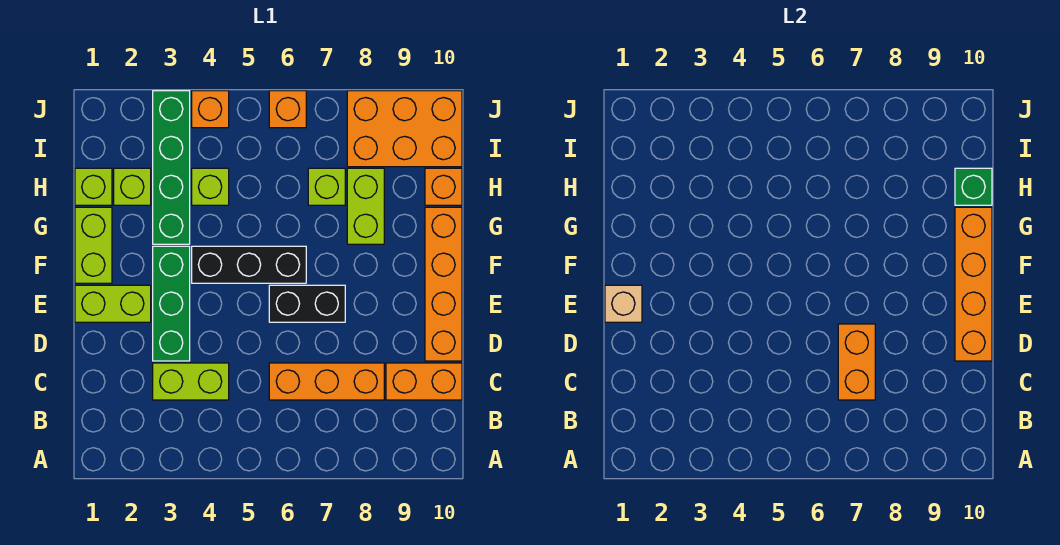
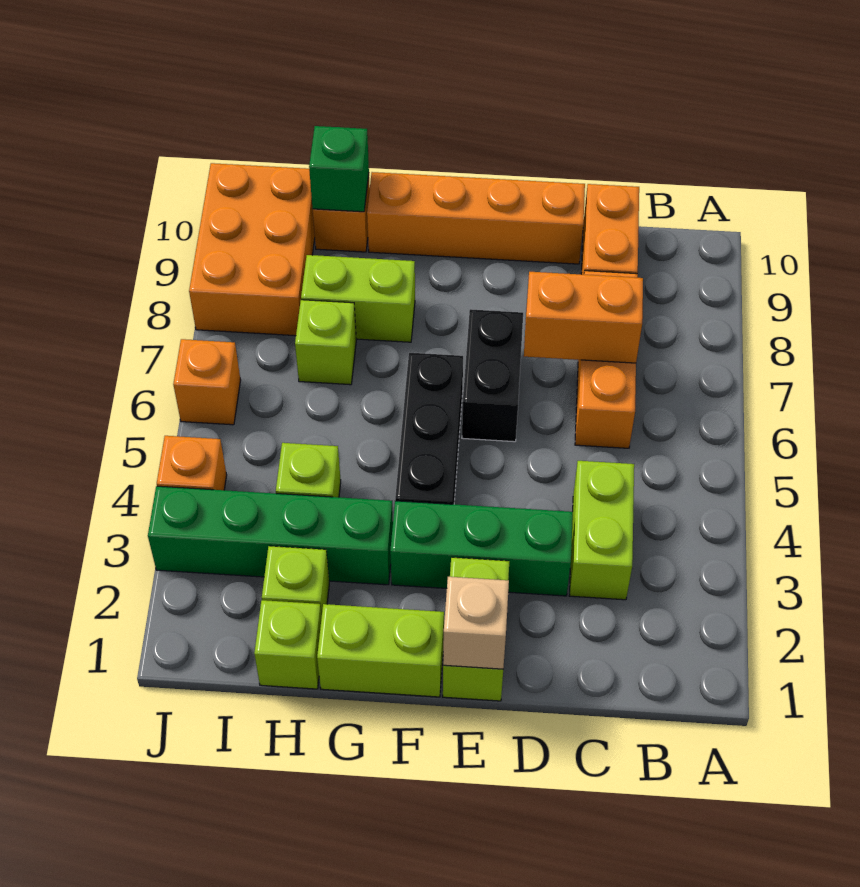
orange 1x4 brick [955,207,992,361] -> none

